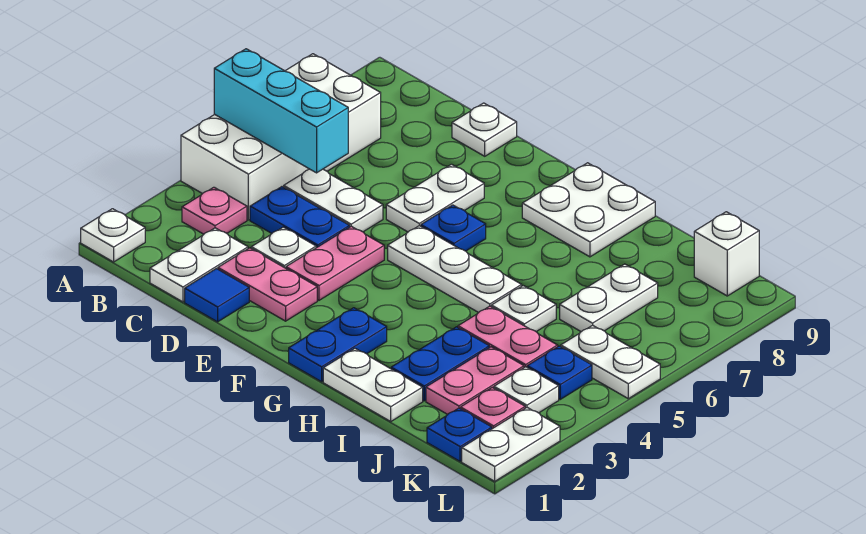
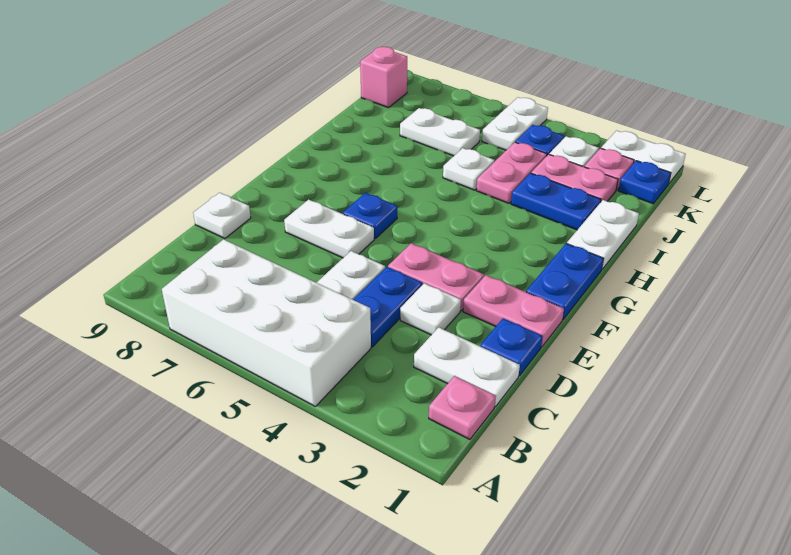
white 1x1 plate [81,209,145,262] -> none
cyan 1x3 brick [214,49,348,173] -> none
pink 1x1 plate [182,187,247,234] -> pink 1x1 plate moved to [429,376,496,439]
blue 1x1 tile [185,269,249,322] -> blue 1x1 plate [480,318,543,376]
pink 1x2 plate [218,248,317,321] -> pink 1x2 plate turned to [463,275,564,347]
white 1x3 plate [388,226,522,313] -> none
blue 1x2 plate [289,308,387,382] -> blue 1x2 plate turned to [526,243,604,320]
white 2x2 plate [522,163,655,257] -> none
white 1x1 brick [694,212,759,296] -> pink 1x1 brick [360,47,407,108]

